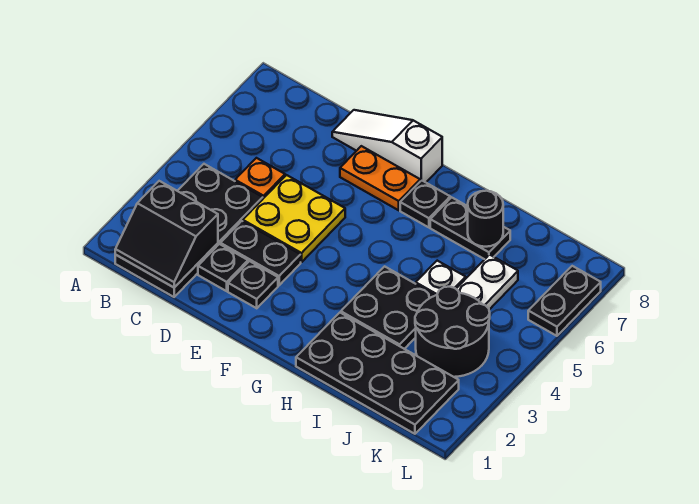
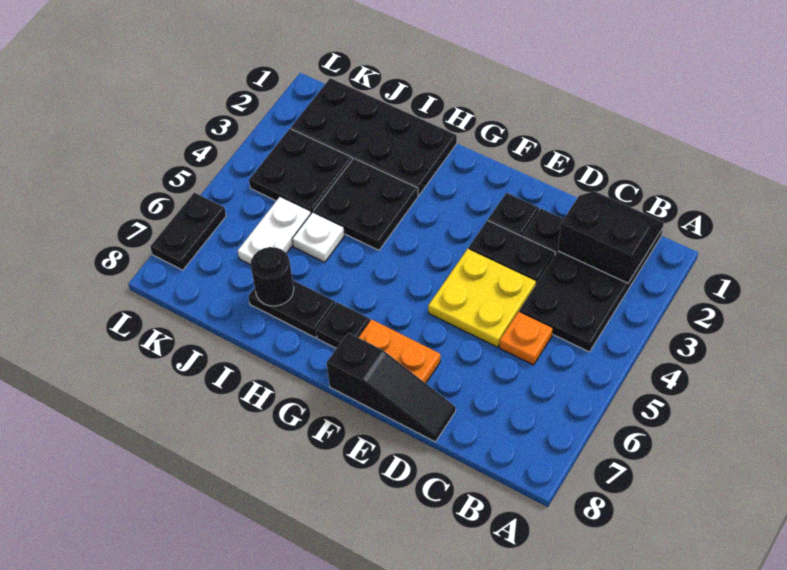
white 1x3 slope [332,110,442,182] -> black 1x3 slope [327,333,456,442]
black 2x2 round brick [415,287,490,377] -> black 2x2 plate [249,129,352,213]

